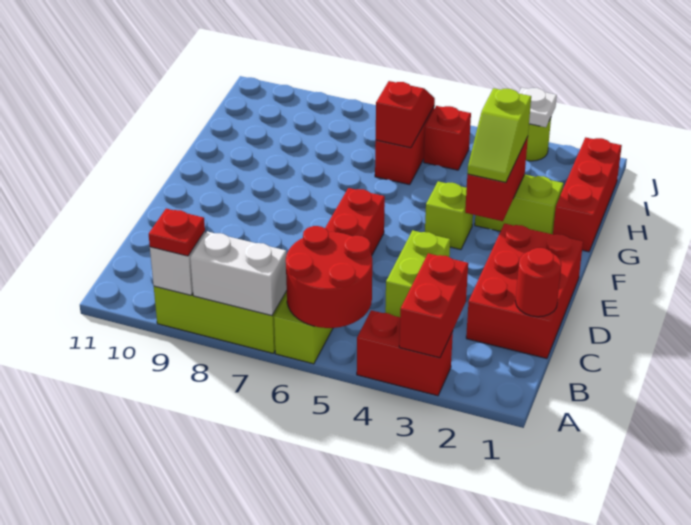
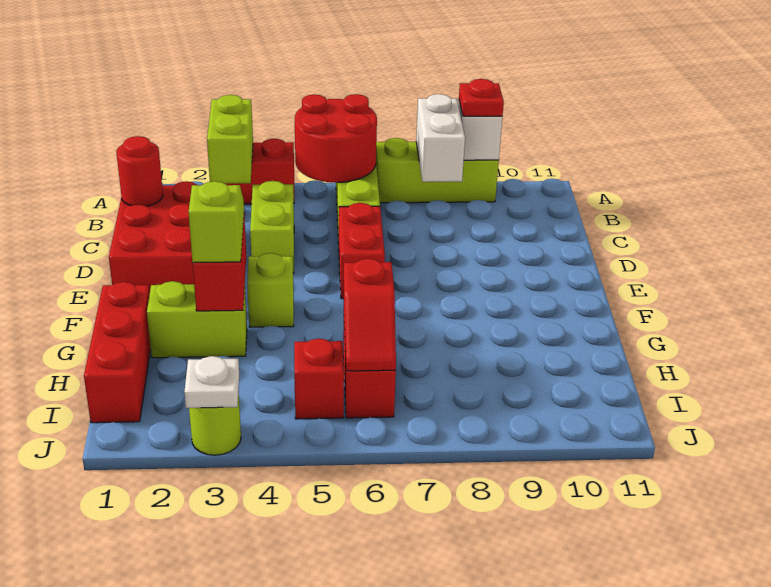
red 1x2 brick [399,253,468,358] -> lime 1x2 brick [207,95,253,183]
white 1x2 brick [190,232,287,316] -> white 1x2 brick turned to [416,94,465,182]

